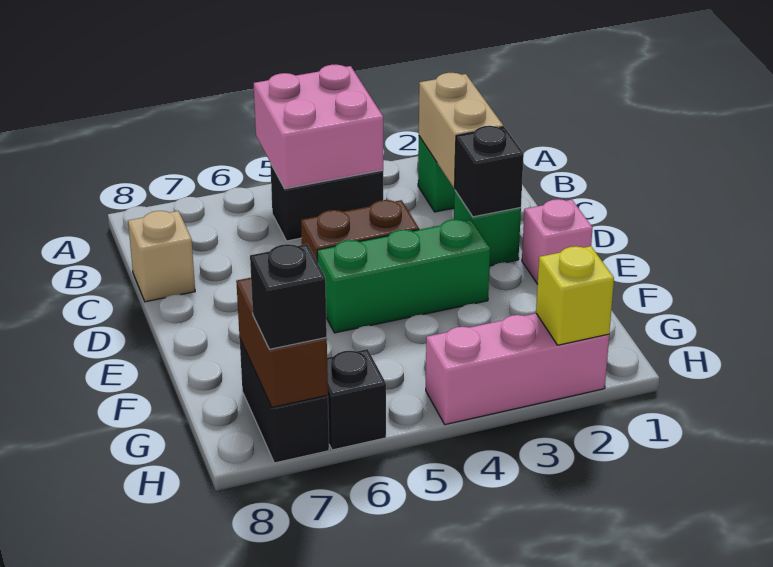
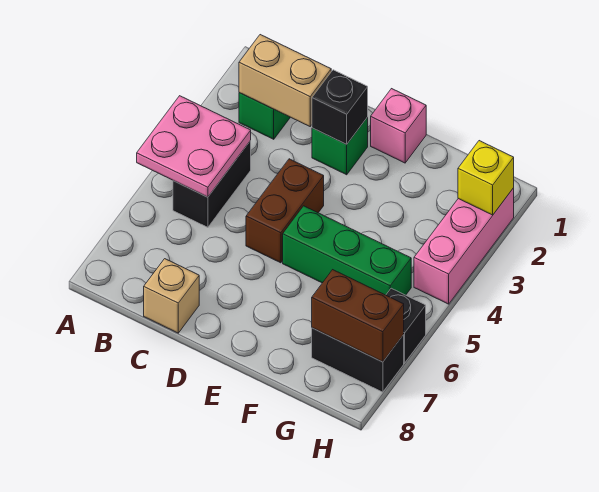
pink 2x2 brick [254,65,383,189] -> pink 2x2 plate [137,96,251,197]
green 1x3 brick [317,219,490,333] -> green 1x3 brick turned to [283,206,411,295]
black 1x1 brick [250,244,327,349] -> none

